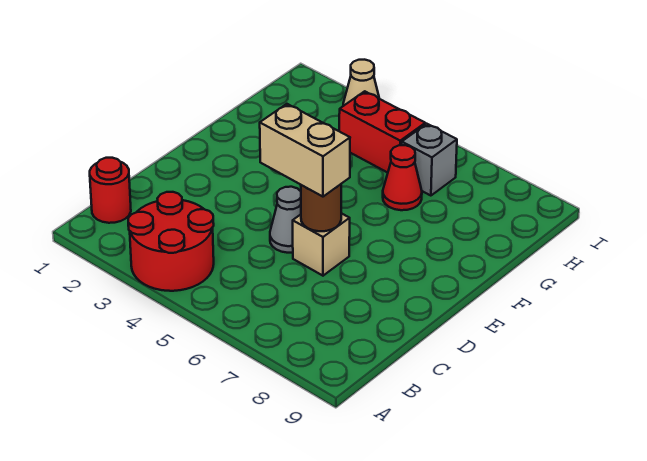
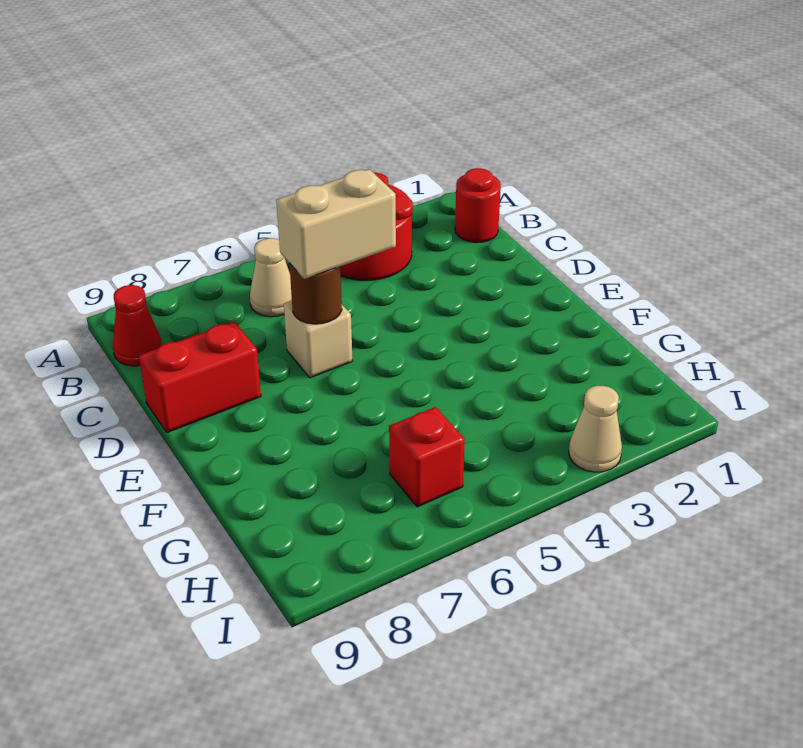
none -> tan 1x1 cone [250,238,292,317]
grey 1x1 cone [270,187,301,253] -> none
red 1x1 cone [383,145,422,210] -> red 1x1 cone moved to [113,285,162,366]
red 1x2 brick [339,91,425,173] -> red 1x2 brick moved to [139,321,261,433]
grey 1x1 brick [402,124,457,196] -> red 1x1 brick [389,407,465,507]

